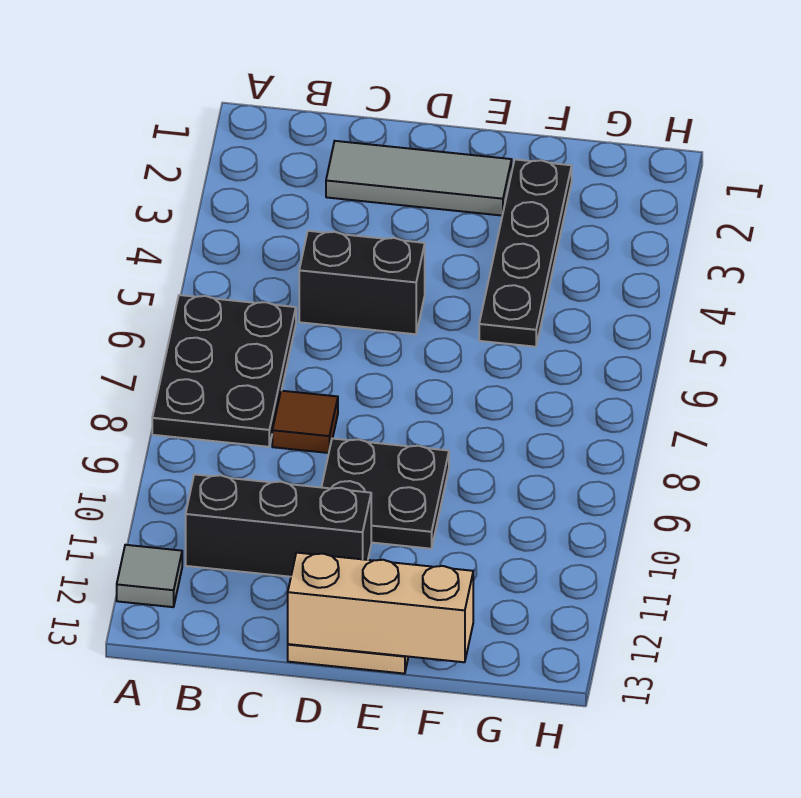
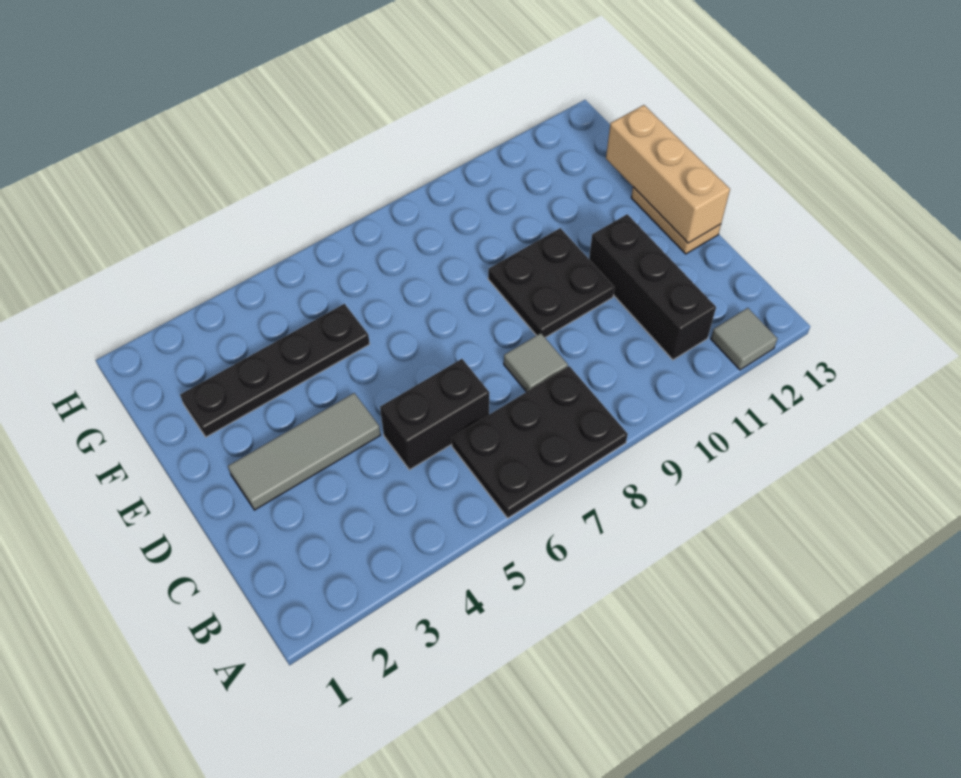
grey 1x3 tile [326,141,512,216] -> grey 1x3 tile turned to [228,393,381,510]
black 1x2 brick [299,231,425,334] -> black 1x2 brick turned to [380,359,489,470]
brown 1x1 tile [272,391,338,453] -> grey 1x1 tile [504,333,568,392]

